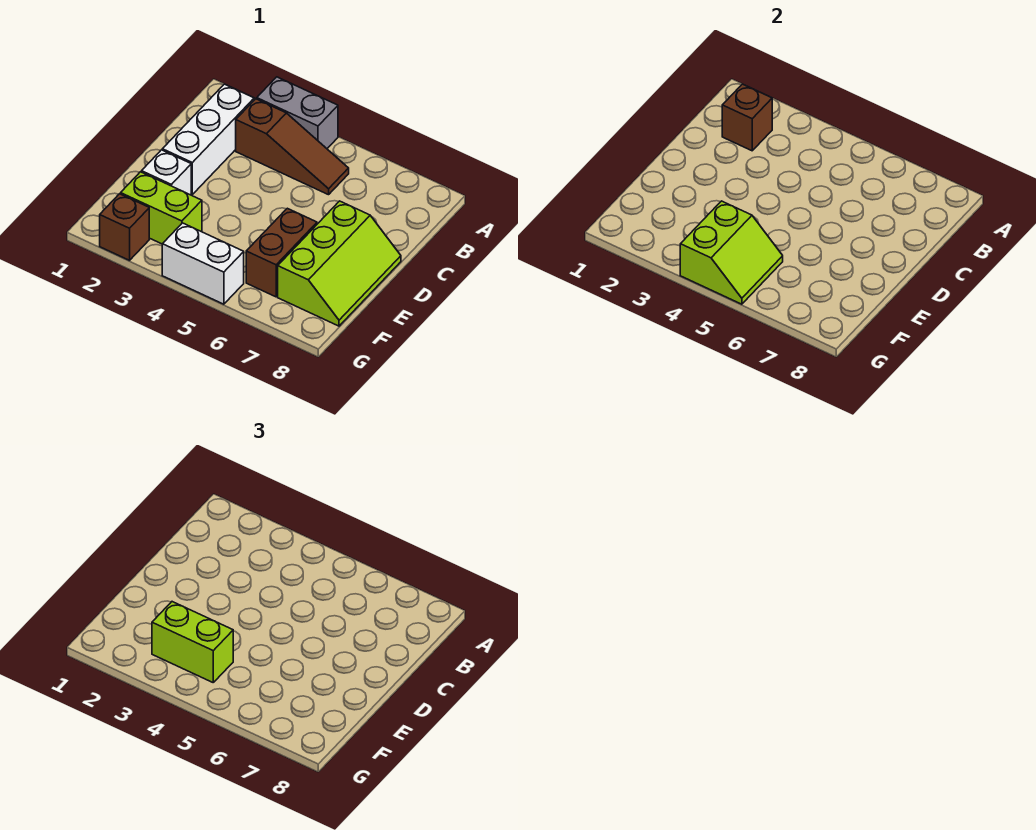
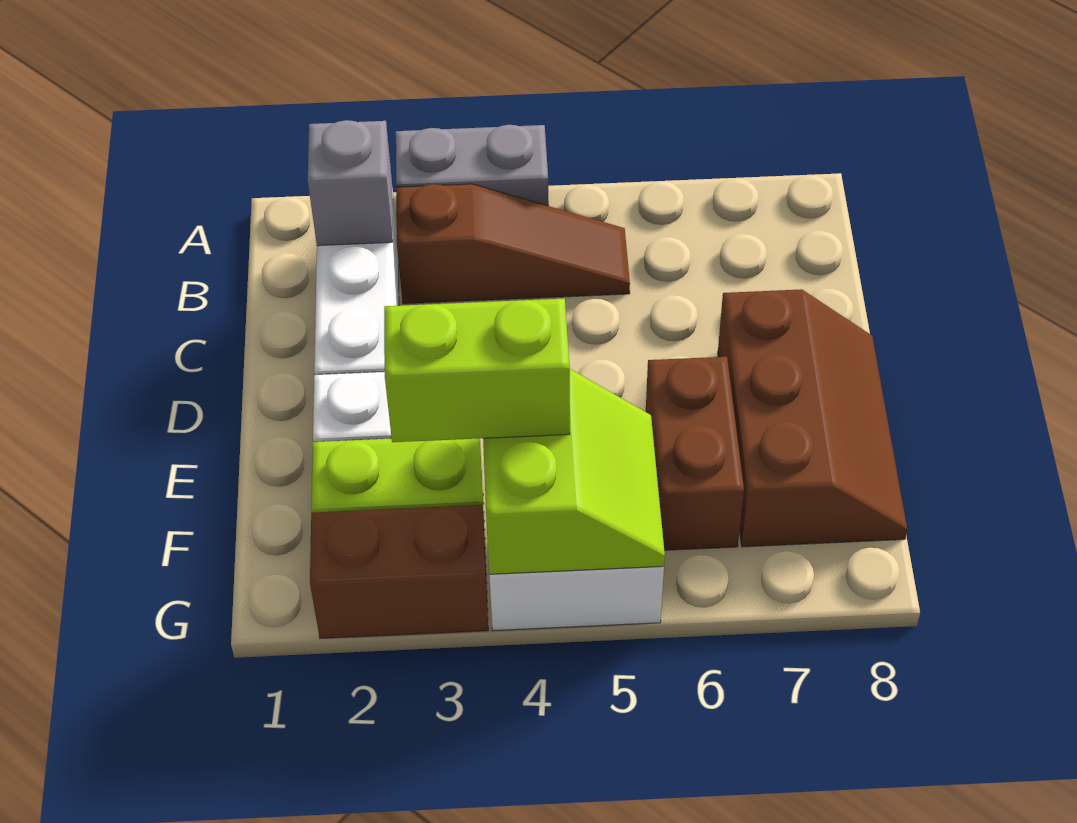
brown 1x1 brick [722,84,772,151] -> grey 1x1 brick [308,120,393,246]
lime 2x3 slope [278,201,401,326] -> brown 2x3 slope [718,289,907,547]
brown 1x1 brick [100,194,149,260] -> brown 1x2 brick [310,505,488,638]

